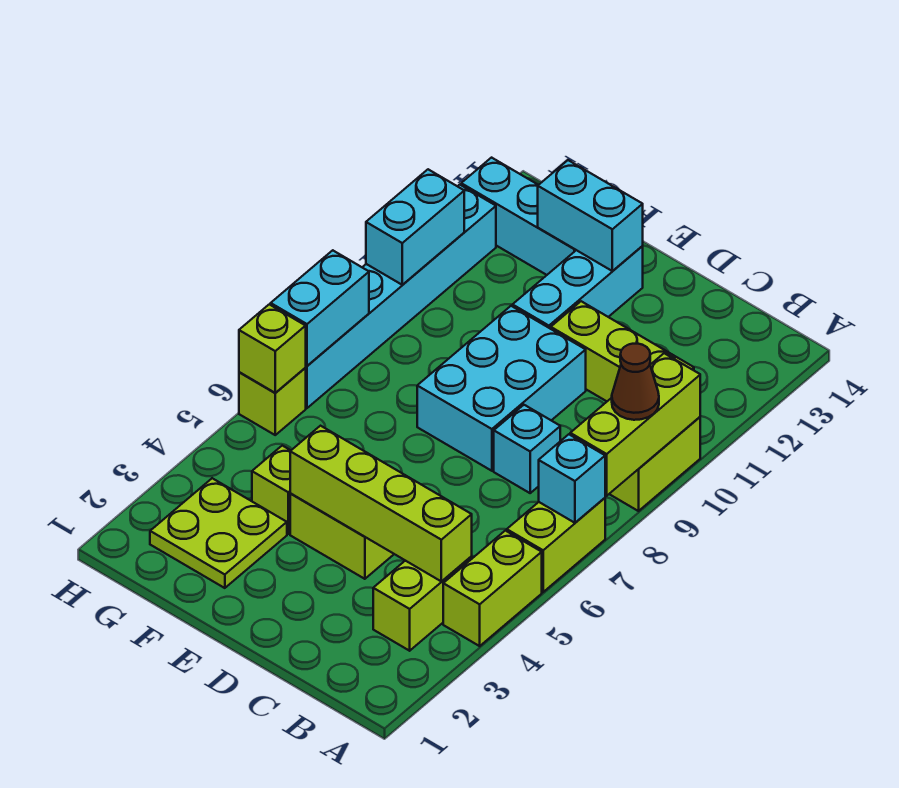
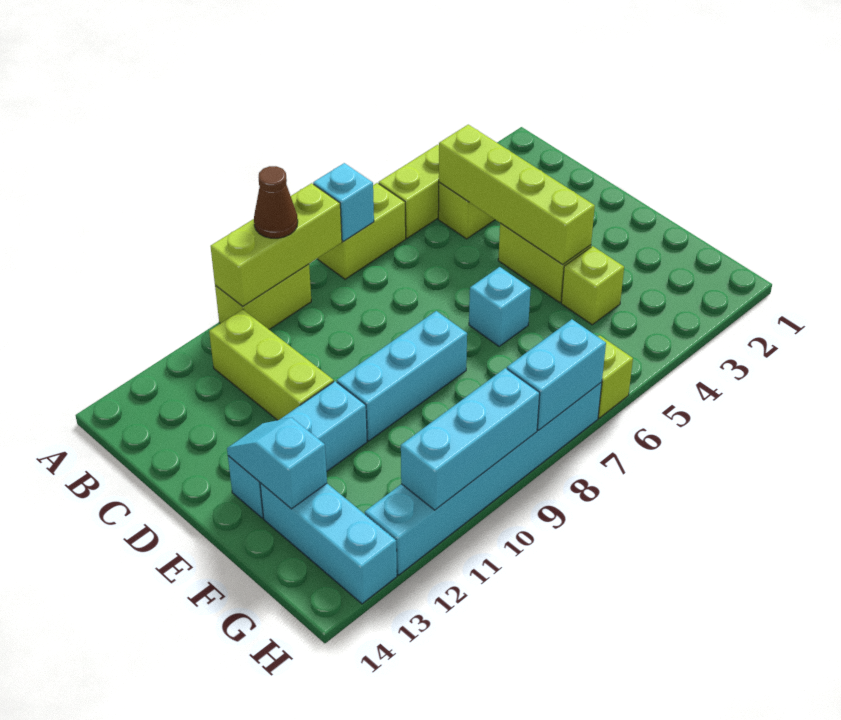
cyan 1x1 brick [494,405,560,493] -> cyan 1x1 brick moved to [469,267,531,346]
cyan 2x3 brick [417,306,586,471] -> cyan 1x3 brick [337,311,467,441]
cyan 1x2 brick [538,160,643,271] -> cyan 1x2 slope [227,418,327,509]
lime 2x2 plate [150,478,287,588] -> none
lime 1x1 brick [239,304,306,393] -> none
cyan 1x2 brick [366,169,464,285] -> cyan 1x3 brick [401,368,540,510]

